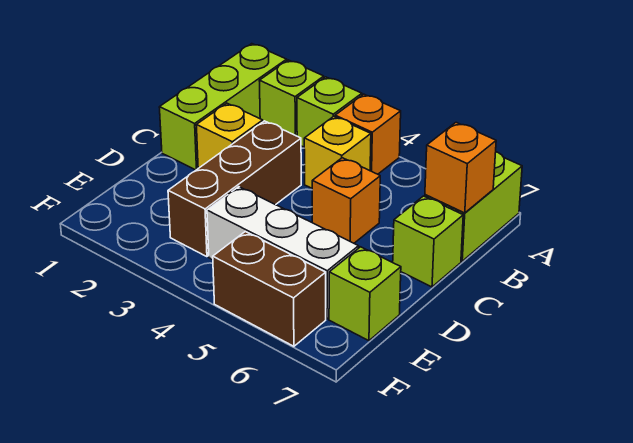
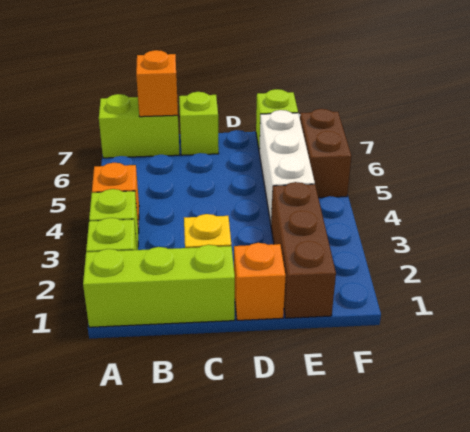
yellow 1x1 brick [304,116,371,188] -> none
brown 1x3 brick [168,121,301,257] -> brown 1x3 brick turned to [271,182,336,318]
orange 1x1 brick [312,158,380,243] -> orange 1x1 brick moved to [234,243,286,320]

